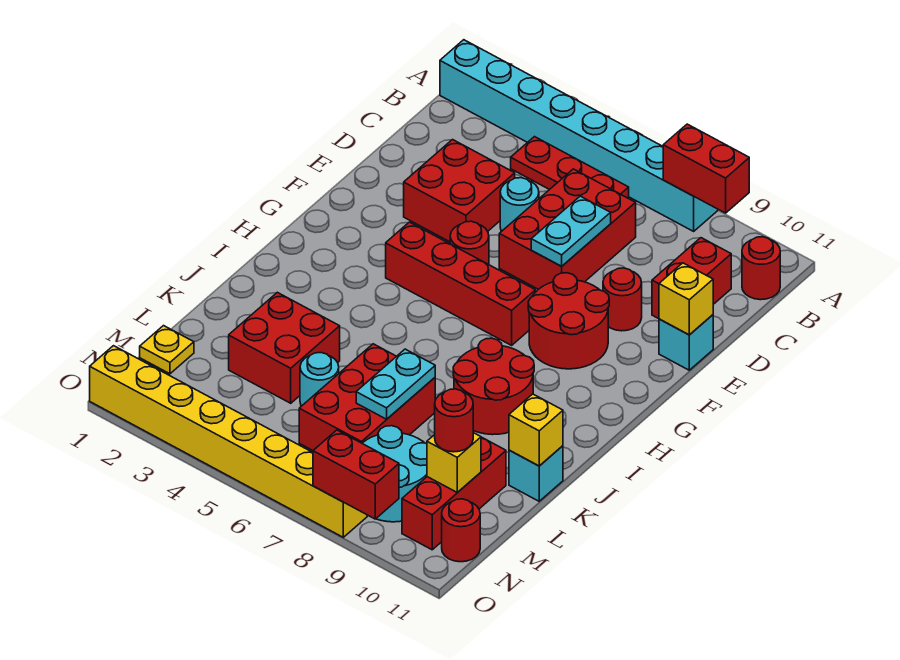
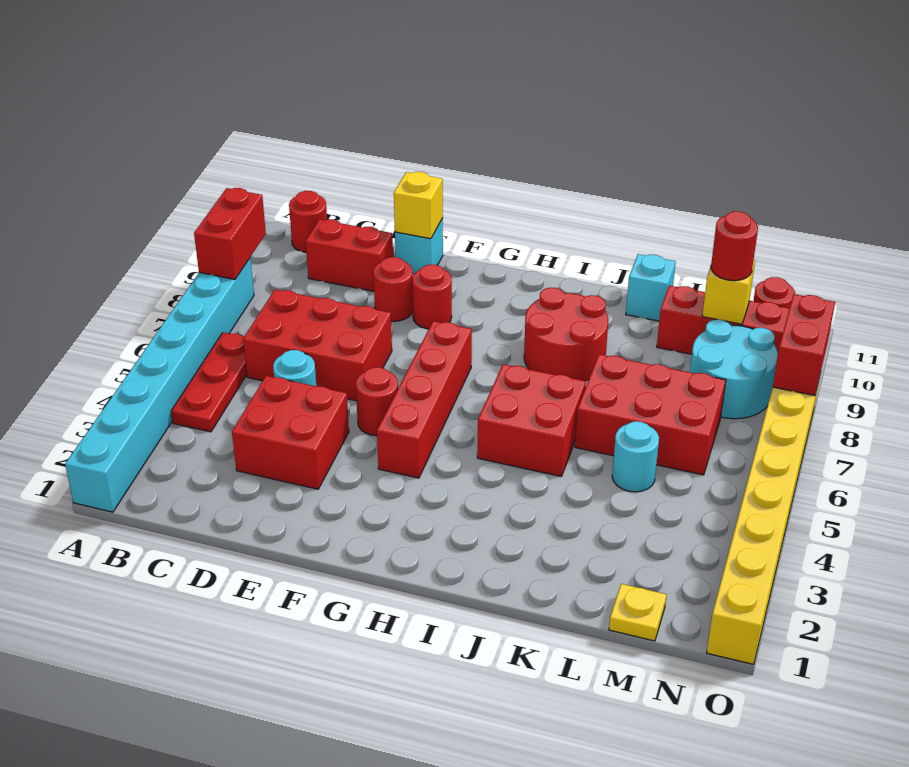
cyan 1x2 plate [531,196,611,266] -> none
red 2x2 round brick [528,273,609,369] -> red 1x1 round brick [412,265,452,329]
red 2x2 brick [229,292,340,403] -> red 2x2 brick moved to [477,364,586,476]
cyan 1x2 plate [356,349,435,419] -> none
yellow 1x1 brick [509,394,563,466] -> none

